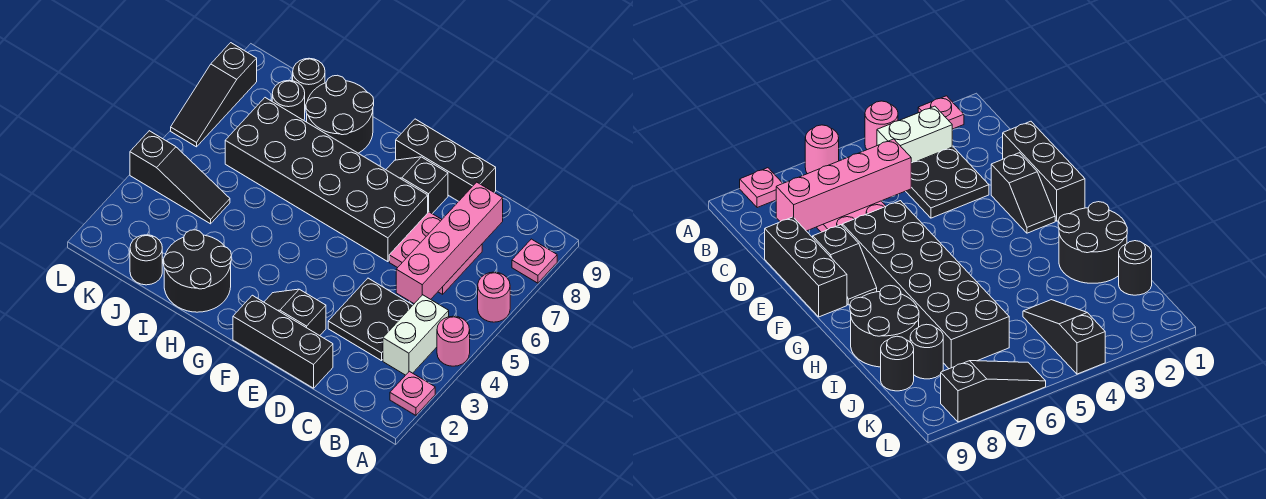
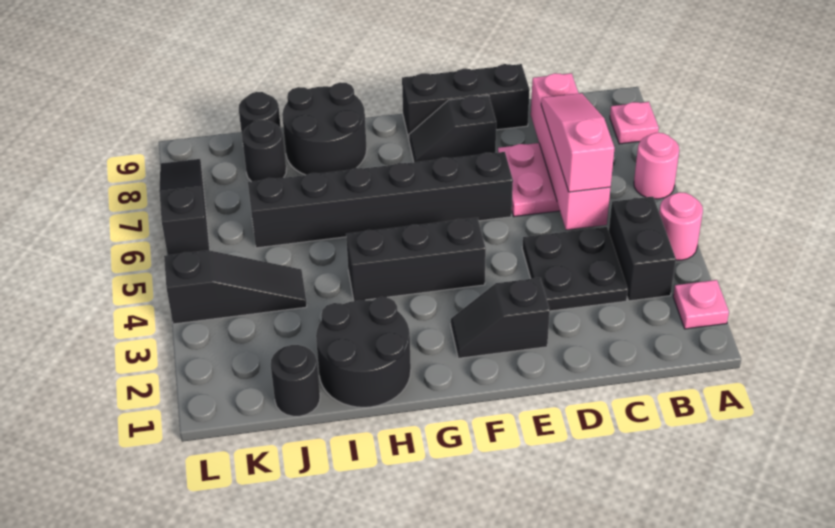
white 1x2 brick [383,295,449,375] -> black 1x2 brick [609,197,676,301]
none -> pink 1x3 slope [541,93,615,192]
black 1x3 brick [233,295,333,388] -> black 1x3 brick moved to [346,218,486,301]
black 2x6 brick [225,98,428,262] -> black 1x6 brick [248,152,513,248]
black 1x3 slope [171,43,257,147] -> black 1x3 slope turned to [159,159,210,255]

